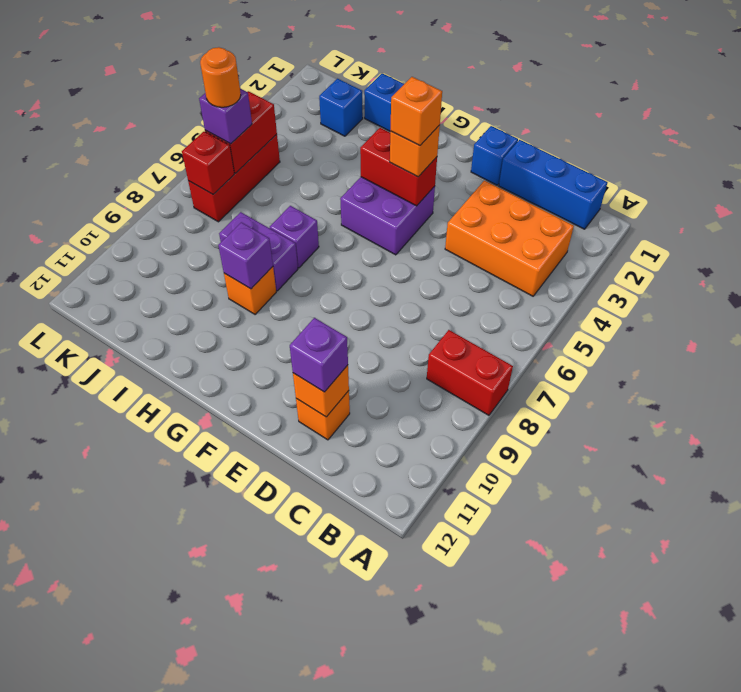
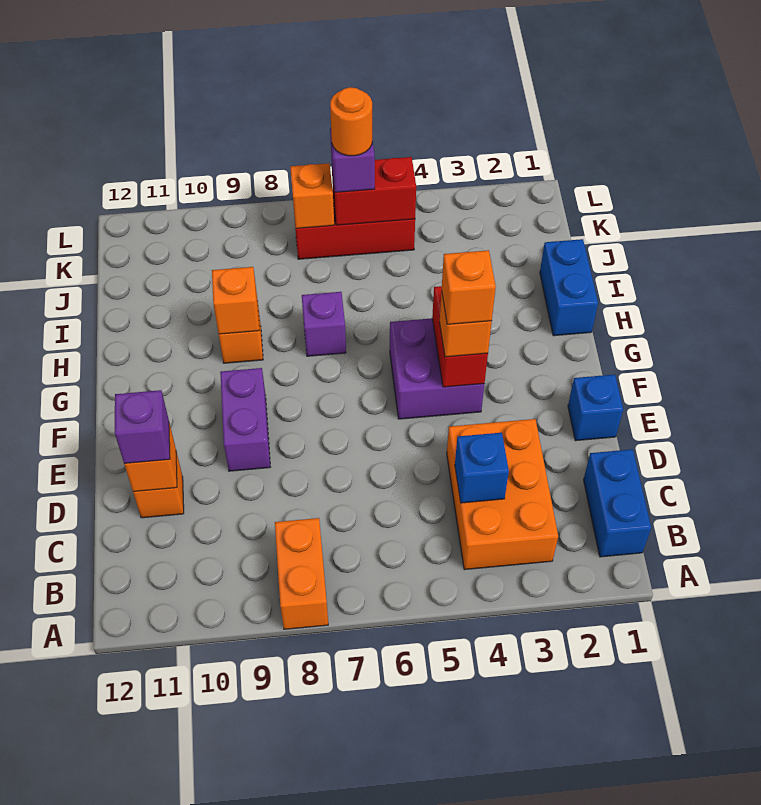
red 1x2 brick [427,330,513,415] -> orange 1x2 brick [275,518,328,629]
blue 1x3 brick [499,140,607,229] -> blue 1x2 brick [584,449,651,557]
purple 1x2 brick [219,212,298,291] -> purple 1x2 brick moved to [220,368,270,471]
purple 1x1 brick [218,222,273,289] -> orange 1x1 brick [212,267,259,334]
blue 1x1 brick [319,79,363,136] -> blue 1x1 brick moved to [455,433,509,503]
red 1x1 brick [182,132,234,194] -> orange 1x1 brick [290,163,334,228]

